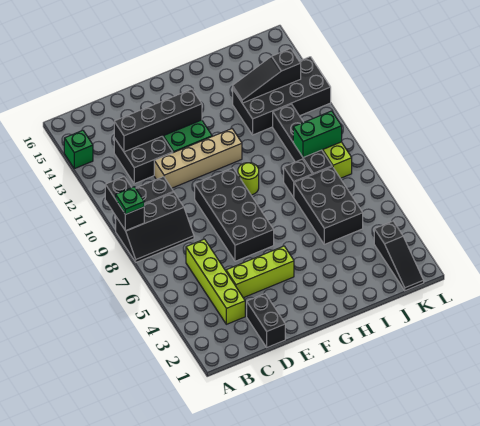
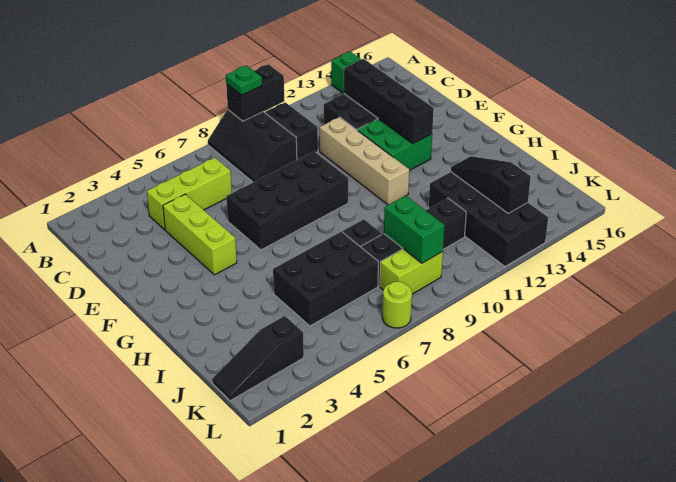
lime 1x4 brick [186,239,245,324] -> lime 1x3 brick [147,158,232,230]
black 1x2 brick [247,294,285,347] -> none
lime 1x1 round brick [238,163,259,195] -> lime 1x1 round brick moved to [382,281,412,328]

